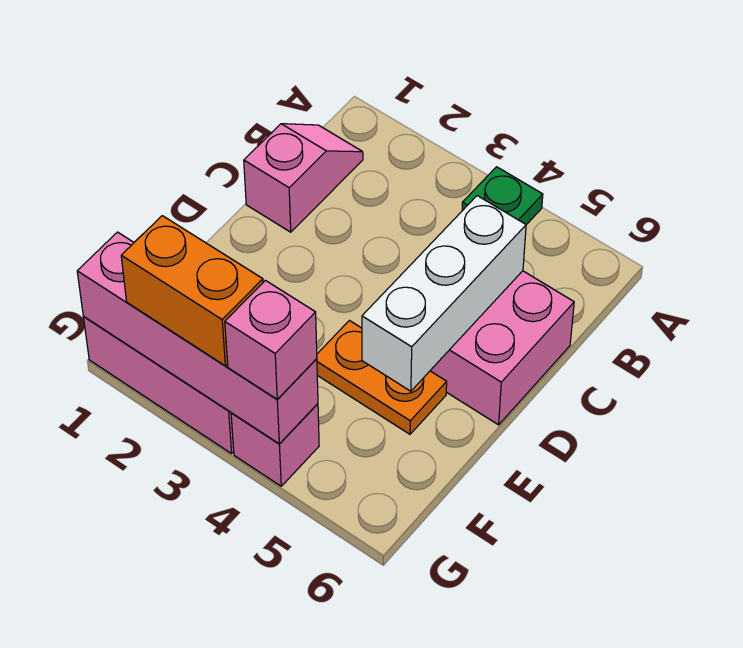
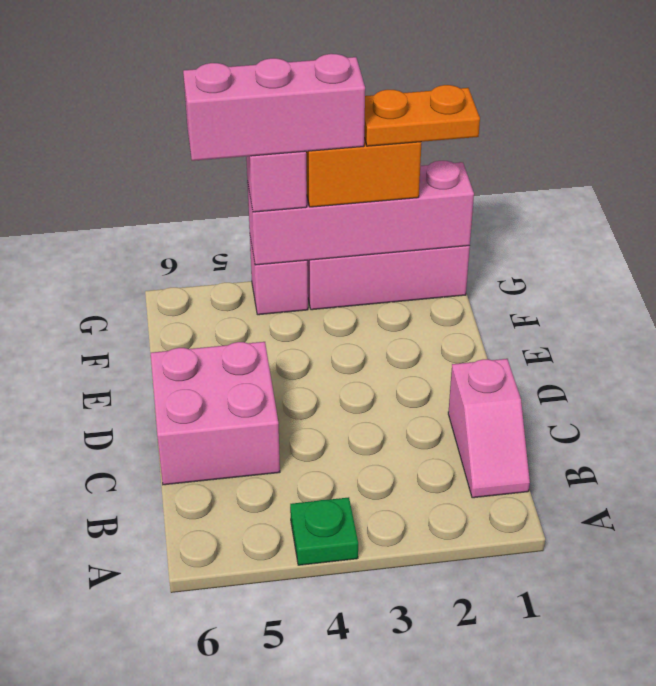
white 1x3 brick [362,196,526,391] -> none
orange 1x2 plate [317,321,447,434] -> orange 1x2 plate moved to [364,85,480,146]
none -> pink 1x3 brick [183,54,365,161]

